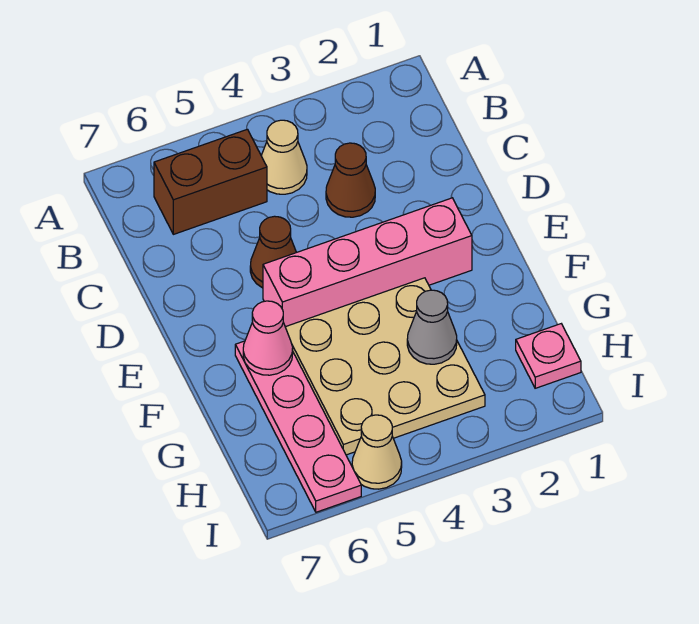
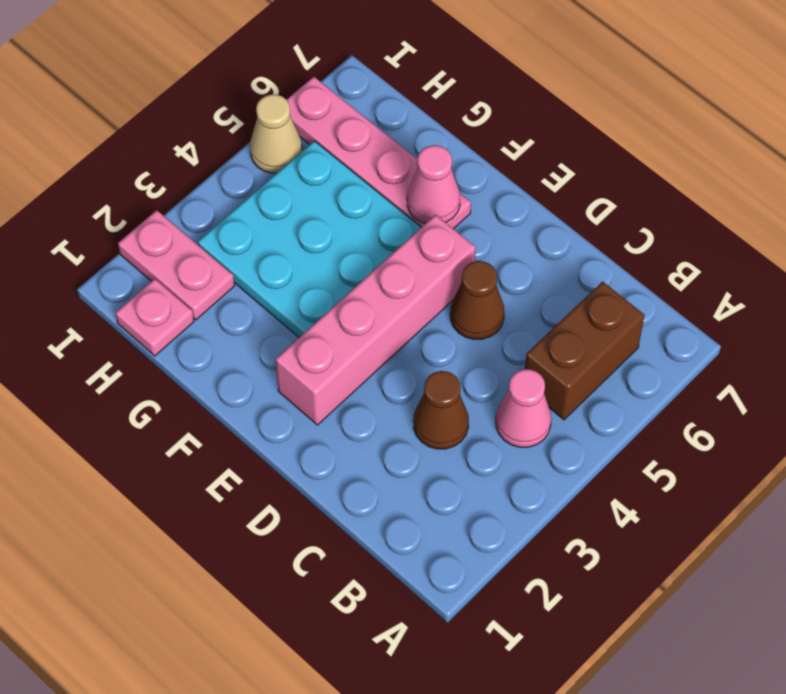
tan 1x1 cone [261,120,307,194] -> pink 1x1 cone [496,369,551,447]
tan 3x3 plate [285,278,485,455] -> cyan 3x3 plate [198,141,421,337]
grey 1x1 cone [407,290,457,364] -> none
none -> pink 1x2 plate [118,210,235,320]

